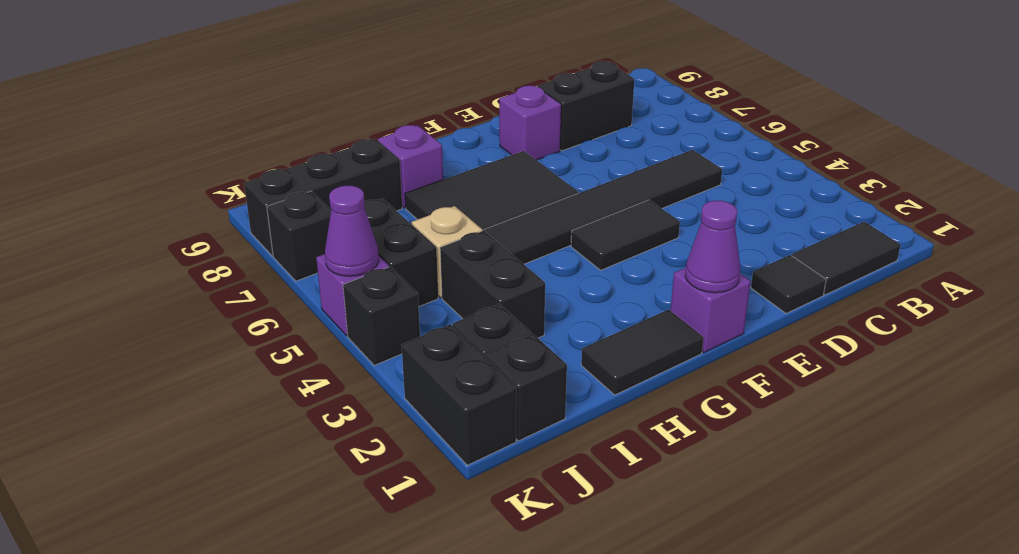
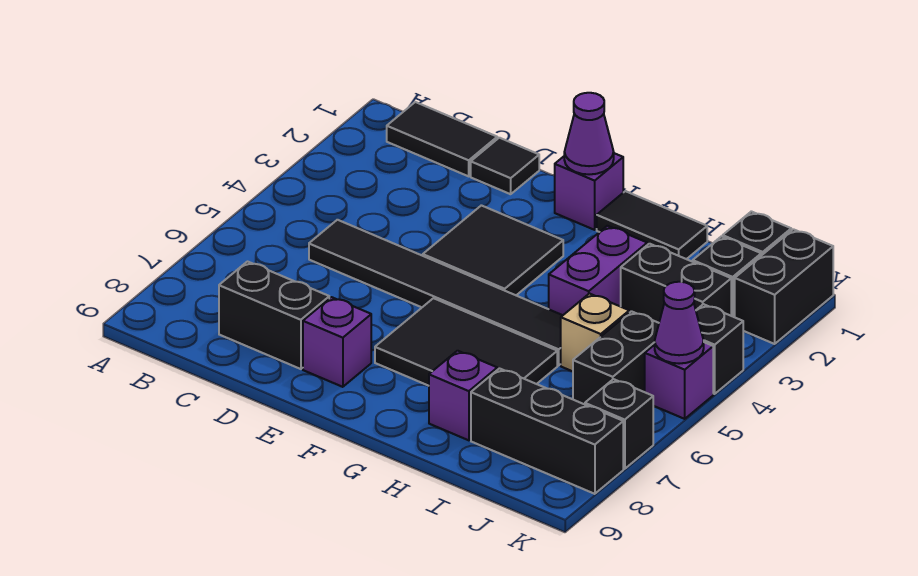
black 1x2 tile [571,200,680,270] -> black 2x2 tile [423,205,563,295]
none -> purple 1x2 brick [549,226,647,315]
black 1x2 brick [440,231,545,338] -> black 1x2 brick turned to [621,244,731,323]

